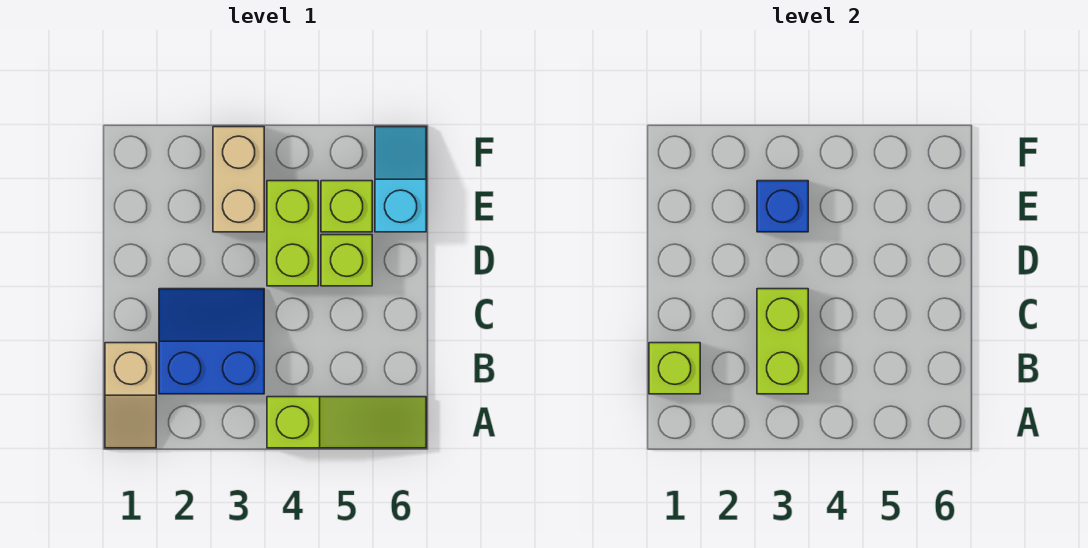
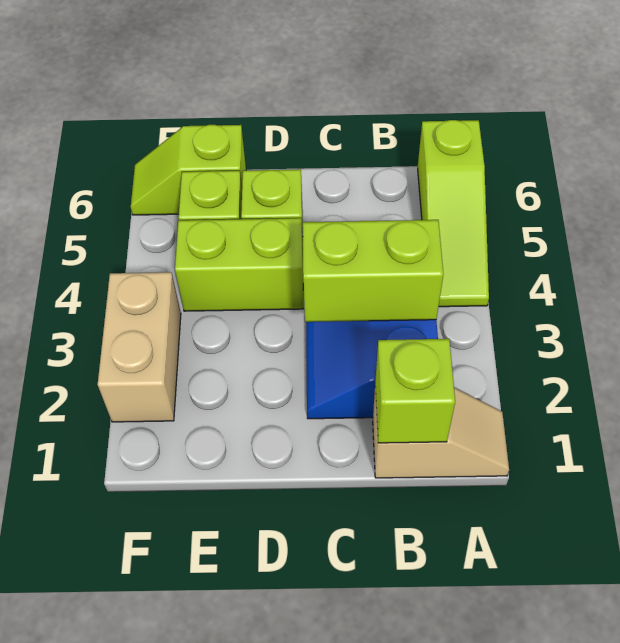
lime 1x3 slope [267,397,426,448] -> lime 1x3 slope turned to [418,120,489,307]
tan 1x2 brick [213,127,264,232] -> tan 1x2 brick turned to [98,272,181,422]
blue 1x1 brick [757,181,808,232] -> none
cyan 1x2 slope [375,127,426,232] -> lime 1x2 slope [131,125,246,215]

